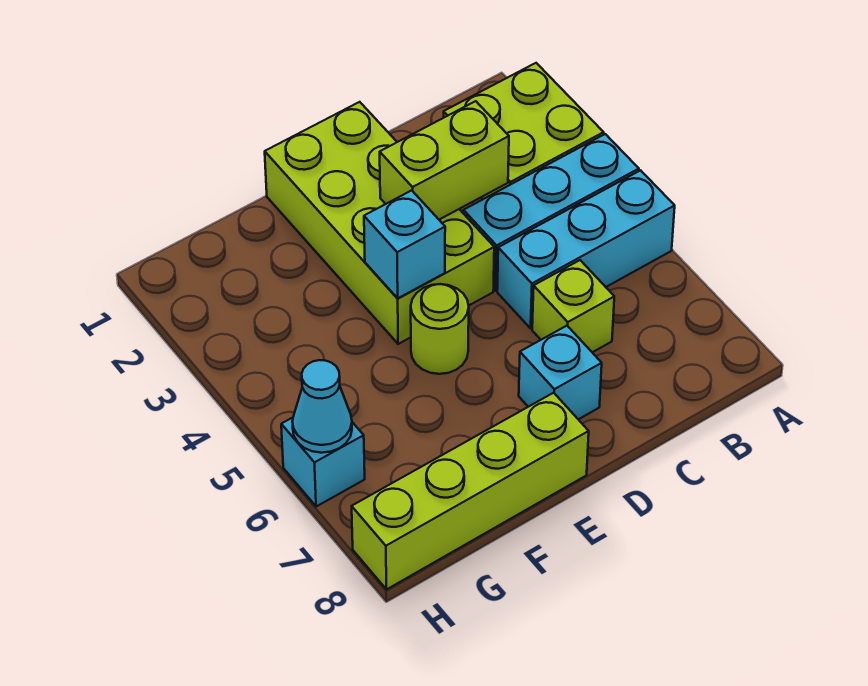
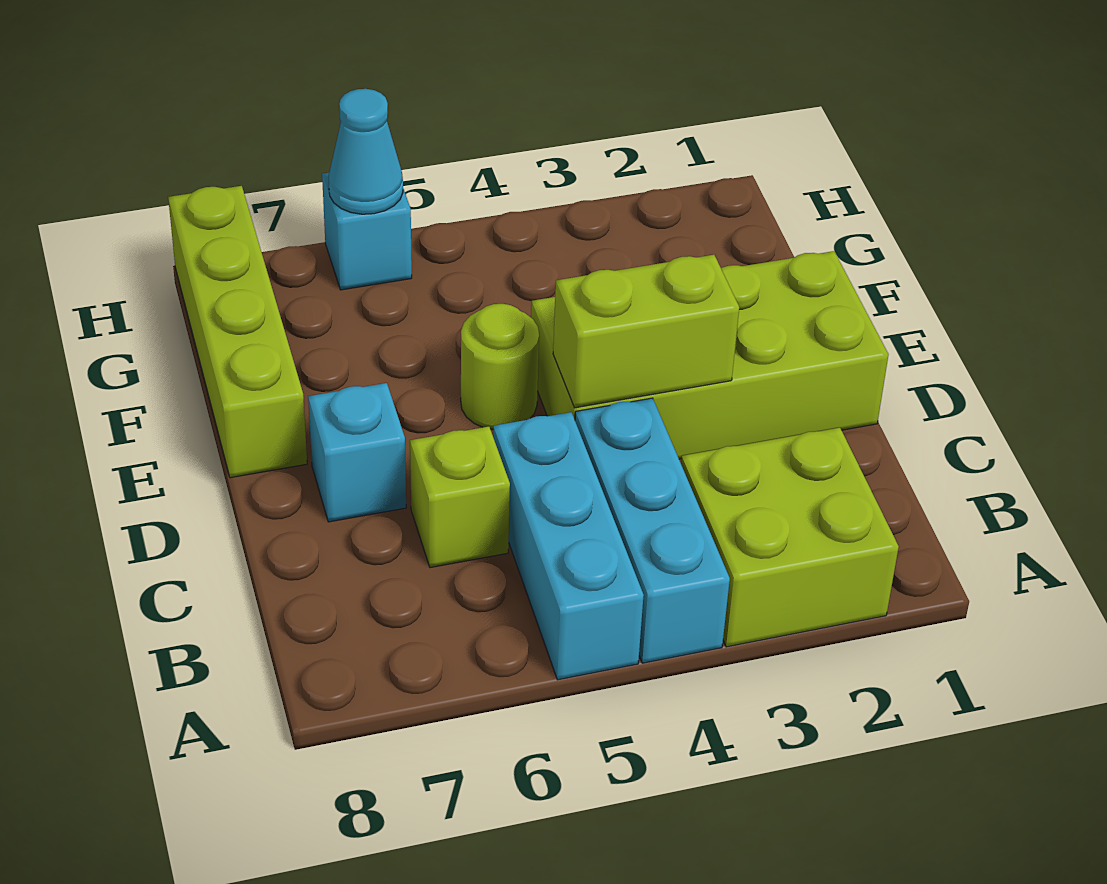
lime 1x2 brick [380,101,509,220] -> lime 1x2 brick turned to [553,255,739,408]
cyan 1x1 brick [364,190,445,298] -> none

